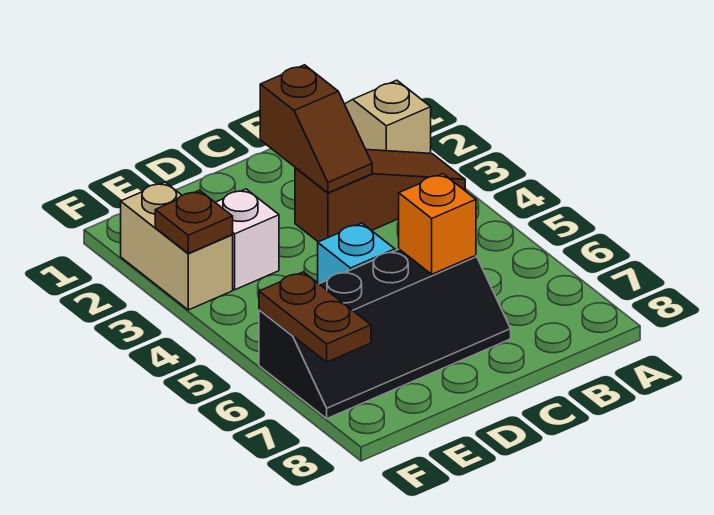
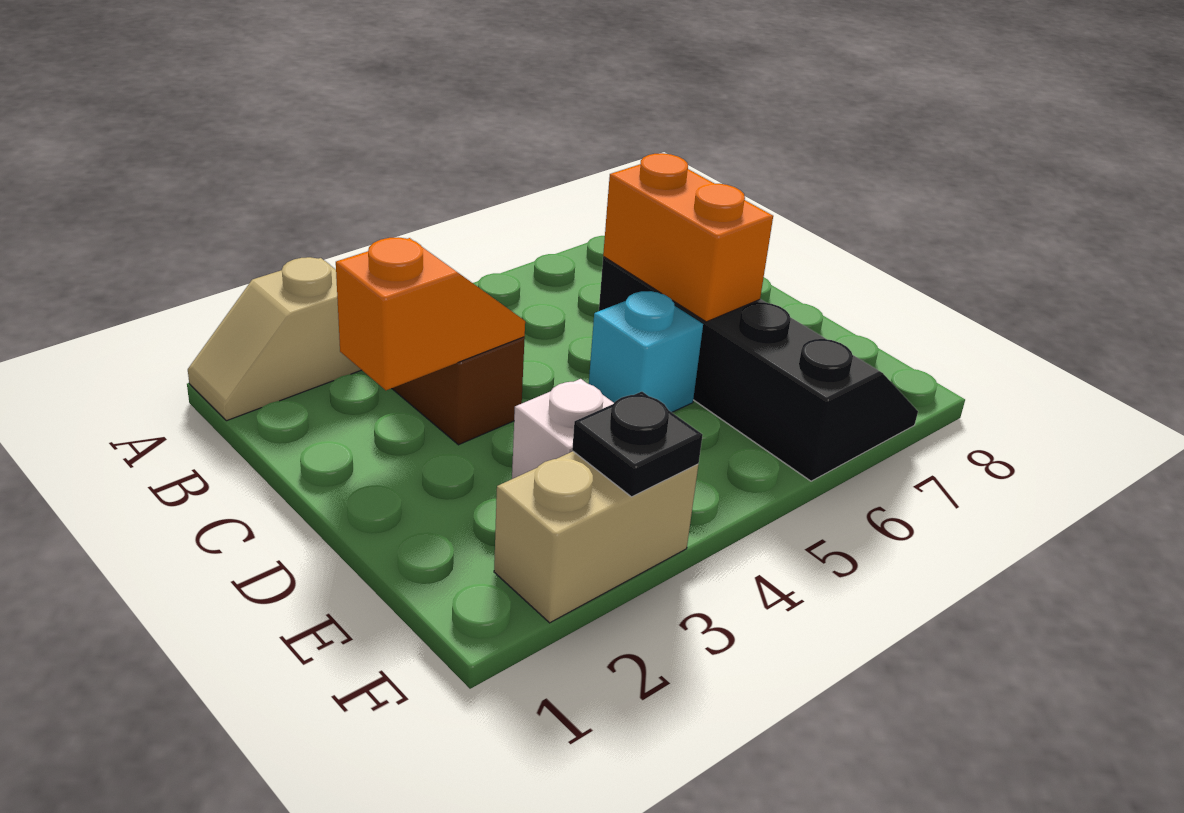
brown 1x2 slope [260,65,372,193] -> orange 1x2 slope [336,237,525,390]
orange 1x1 brick [399,174,476,274] -> orange 1x2 brick [603,153,773,322]
brown 1x1 plate [155,190,233,253] -> black 1x1 plate [572,391,703,497]
brown 1x2 plate [259,272,371,362] -> none

